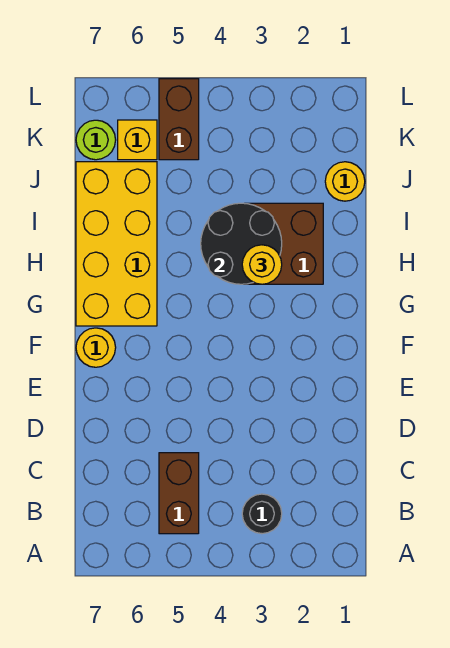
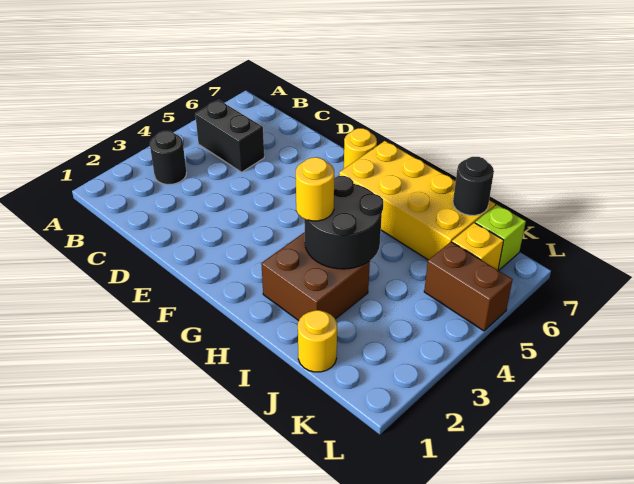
brown 1x2 brick [159,453,199,534] -> black 1x2 brick [195,100,264,172]
none -> black 1x1 round brick [453,157,494,215]
lime 1x1 round brick [76,120,116,160] -> lime 1x1 brick [475,205,526,270]

